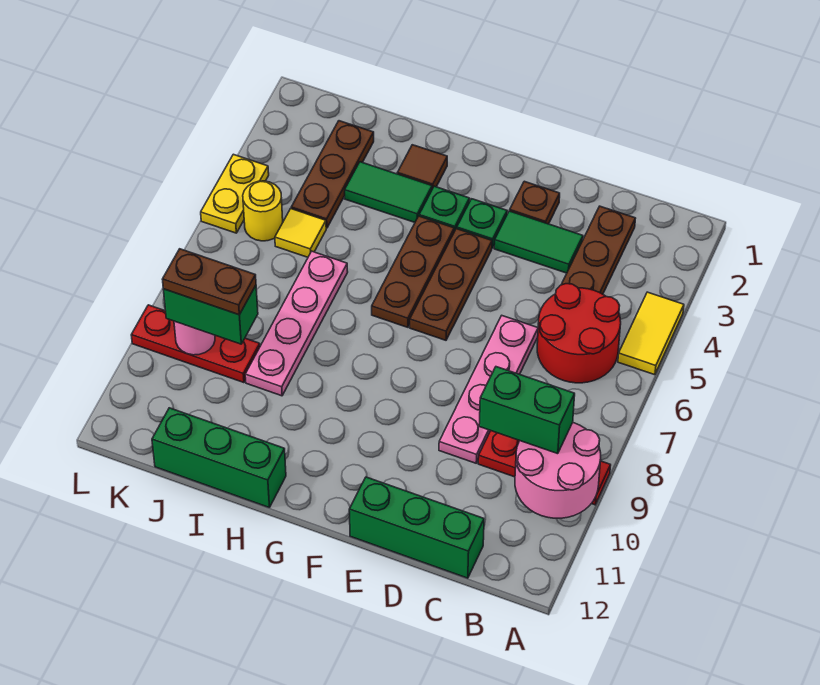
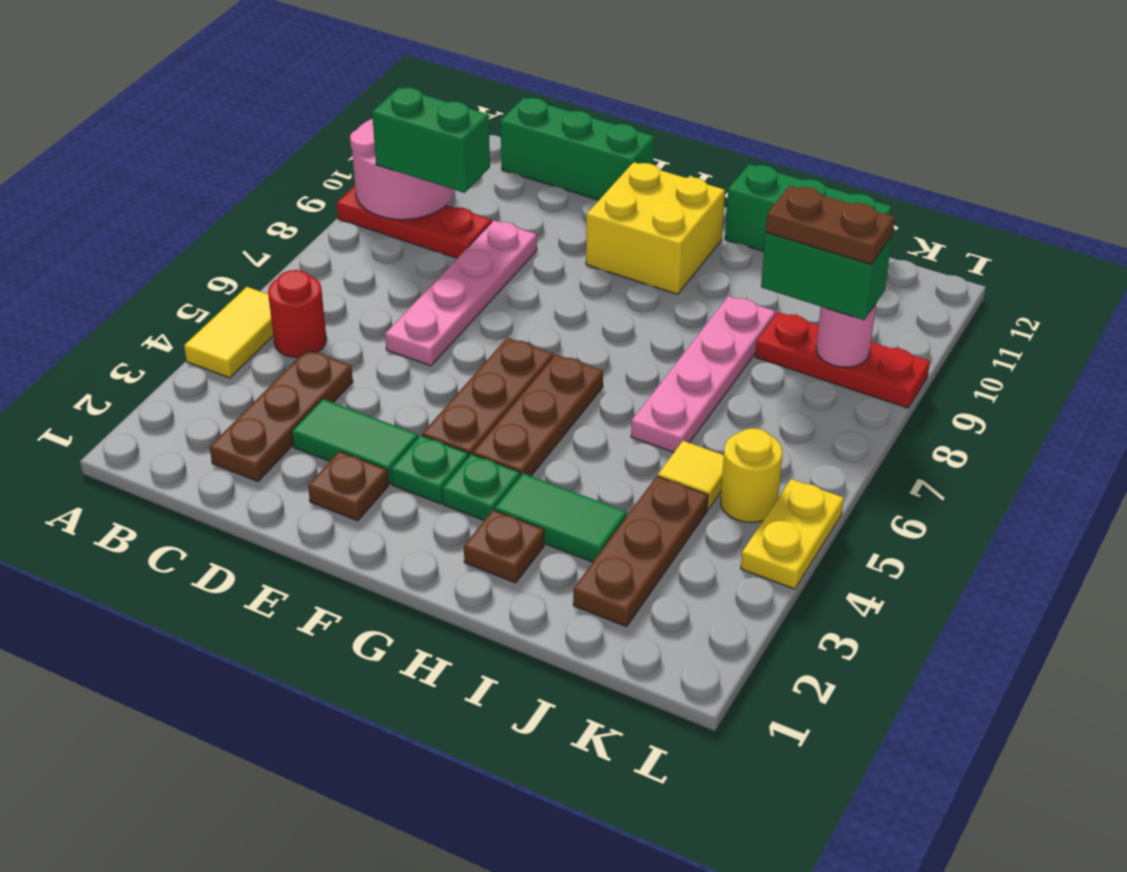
red 2x2 round brick [537,284,621,383] -> red 1x1 round brick [268,270,327,357]
none -> yellow 2x2 brick [586,162,725,294]
brown 1x1 tile [397,145,447,189] -> brown 1x1 plate [464,510,544,583]

